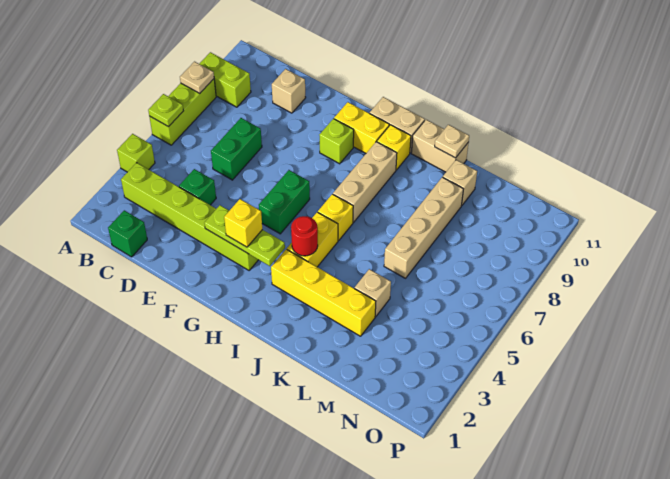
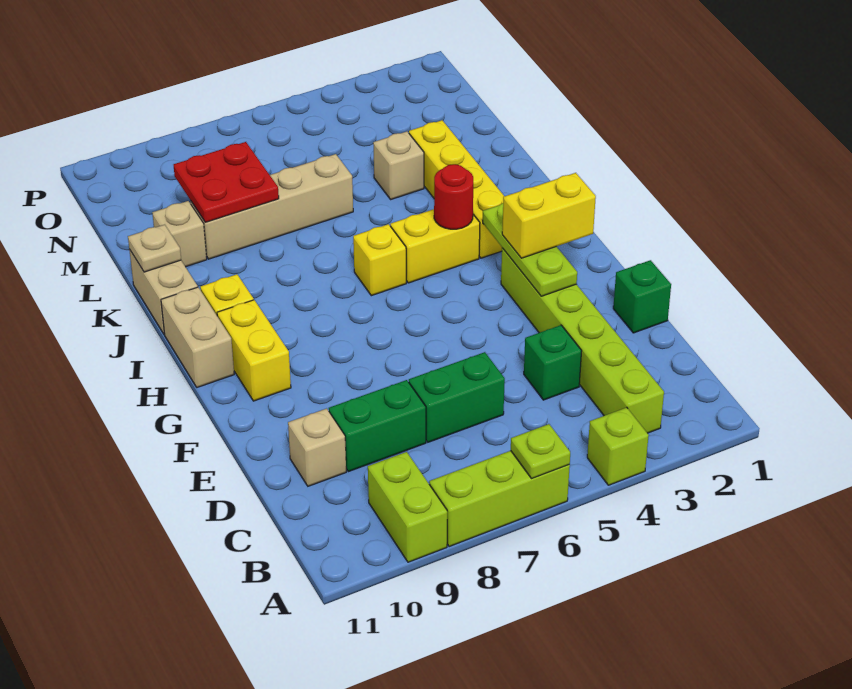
tan 1x1 plate [180,62,214,93] -> none
green 1x1 brick [108,210,147,257] -> green 1x1 brick moved to [613,260,671,333]
yellow 1x1 brick [224,199,262,247] -> yellow 1x2 brick [502,173,596,258]
green 1x2 brick [259,170,310,234] -> green 1x2 brick moved to [329,380,426,472]
lime 1x1 brick [320,119,354,164] -> none
tan 1x3 brick [333,142,397,222] -> none
none -> red 2x2 plate [174,142,279,222]

